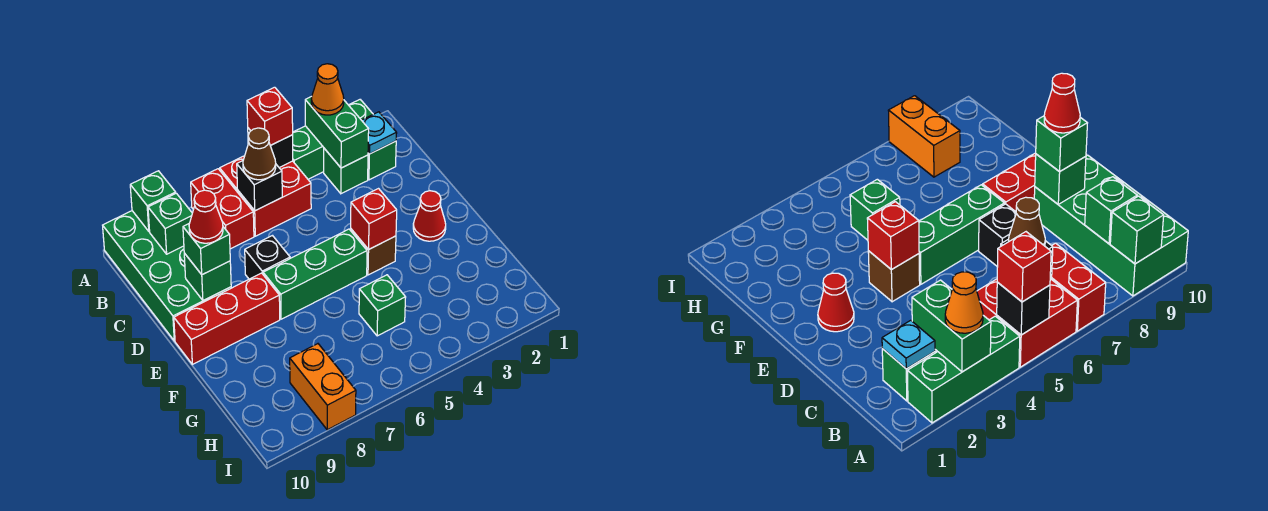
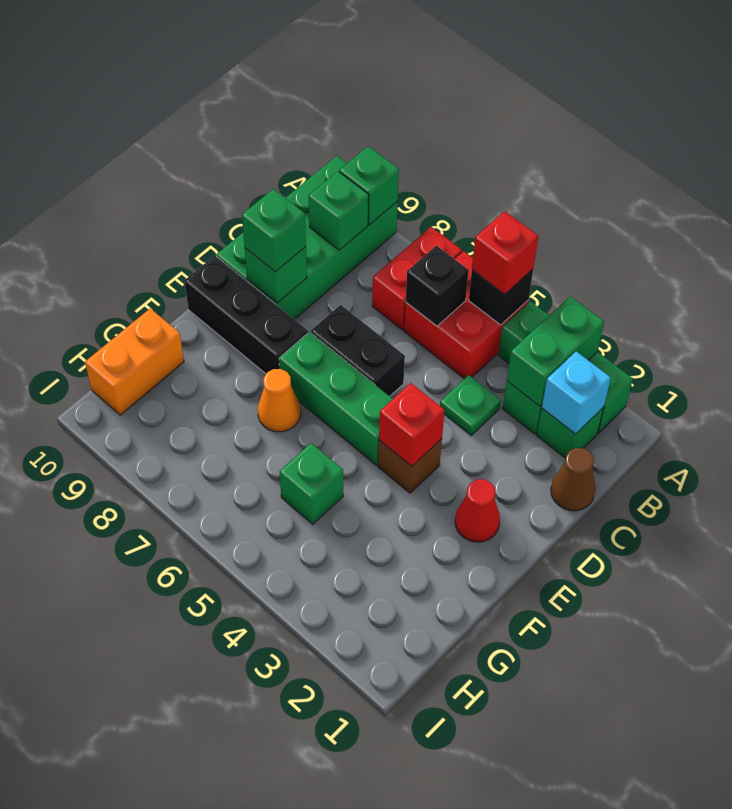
orange 1x1 cone [311,64,344,115] -> orange 1x1 cone moved to [258,369,301,432]
cyan 1x1 plate [362,112,397,154] -> cyan 1x1 brick [542,351,611,434]
brown 1x1 cone [243,128,276,180] -> brown 1x1 cone moved to [551,448,596,511]
none -> green 1x1 plate [440,375,501,435]
black 1x1 brick [245,236,290,279] -> black 1x2 brick [311,305,405,396]
red 1x1 cone [189,190,223,243] -> none
red 1x3 brick [174,273,280,364] -> black 1x3 brick [185,256,308,374]
orange 1x2 brick [290,344,356,430] -> orange 1x2 brick moved to [85,308,184,415]

